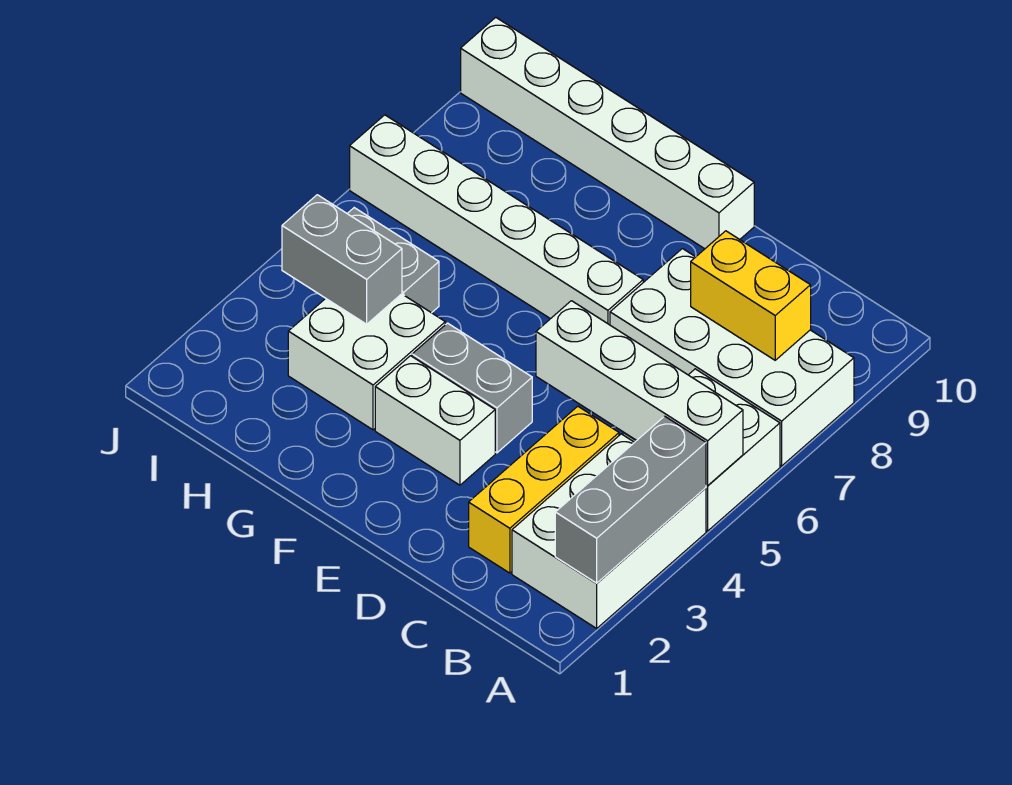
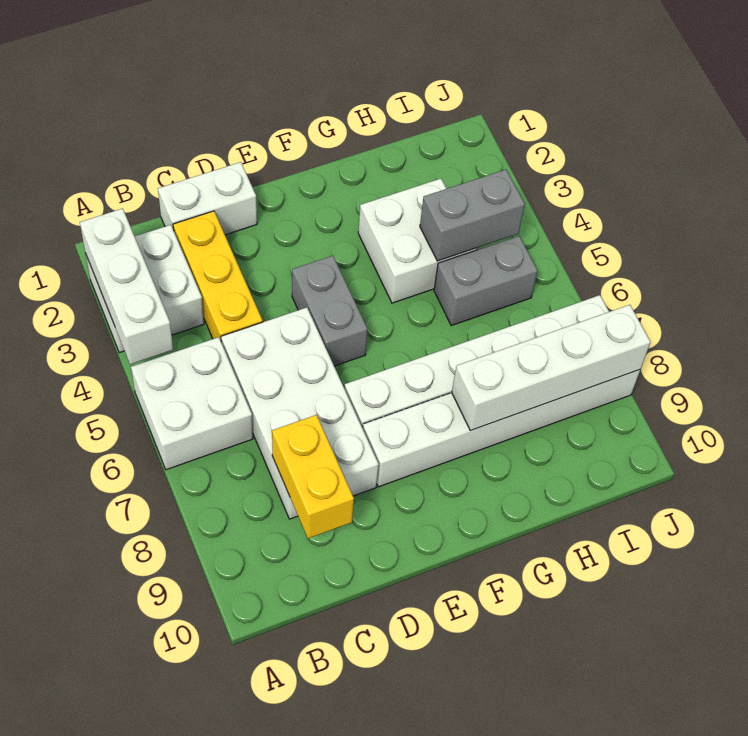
white 2x3 brick [512,434,706,628] -> white 2x2 brick [86,225,204,353]
grey 1x3 brick [555,416,706,583] -> white 1x3 brick [80,208,173,364]
white 1x4 brick [536,301,743,485] -> white 1x4 brick moved to [452,305,651,431]
white 2x4 brick [610,249,854,466] -> white 2x4 brick turned to [221,308,379,519]
yellow 1x2 brick [691,231,811,360] -> yellow 1x2 brick turned to [272,415,354,538]
white 1x2 brick [375,356,495,485] -> white 1x2 brick moved to [158,162,257,235]
grey 1x2 brick [412,323,532,453] -> grey 1x2 brick turned to [292,256,368,366]
white 1x6 brick [461,17,754,249] -> white 1x6 brick moved to [363,370,640,487]

